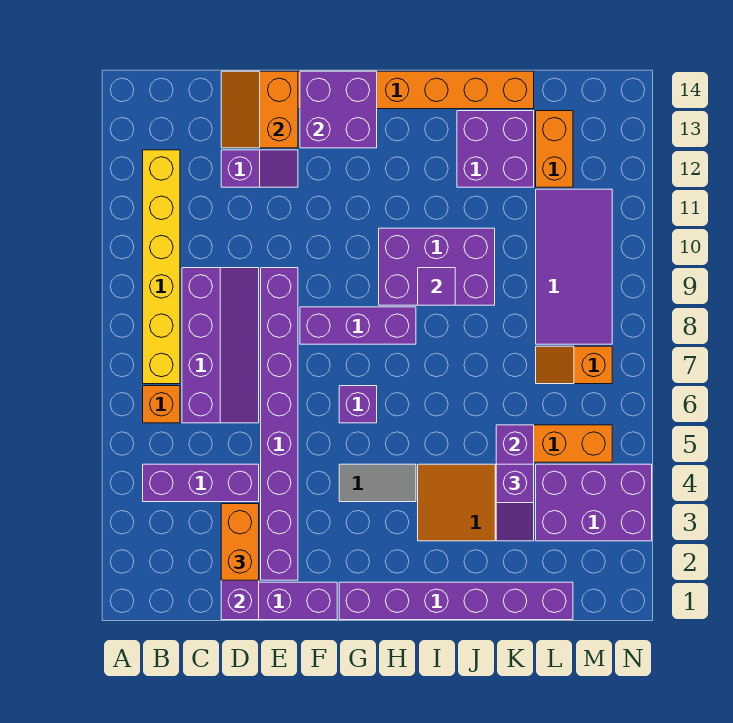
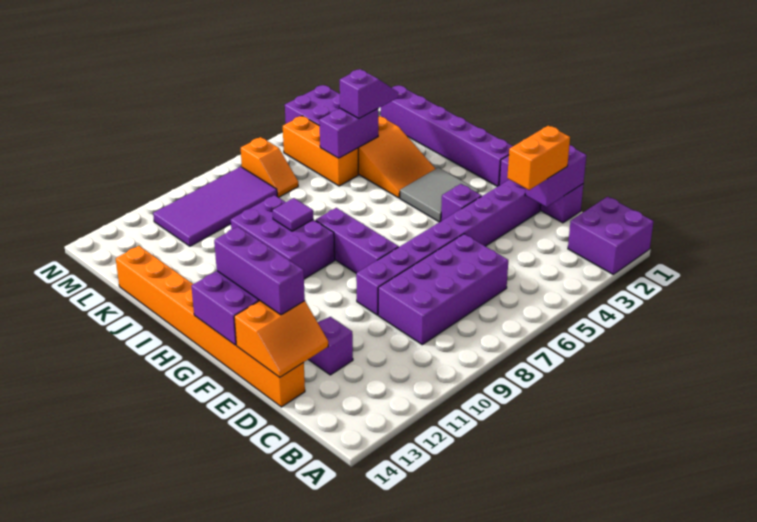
purple 1x3 brick [143,464,259,502] -> purple 1x3 brick moved to [214,227,305,315]
orange 1x1 brick [143,386,180,423] -> none
yellow 1x6 brick [143,150,180,384] -> none
purple 2x4 slope [182,268,259,423] -> purple 2x4 brick [378,234,508,345]
grey 1x2 tile [339,464,416,502] -> grey 2x2 tile [400,168,479,222]
purple 1x1 brick [339,386,377,423] -> purple 1x1 brick moved to [441,184,481,221]
purple 2x2 brick [457,111,534,187] -> purple 2x2 brick moved to [568,197,654,274]
orange 1x2 brick [536,111,573,187] -> none

